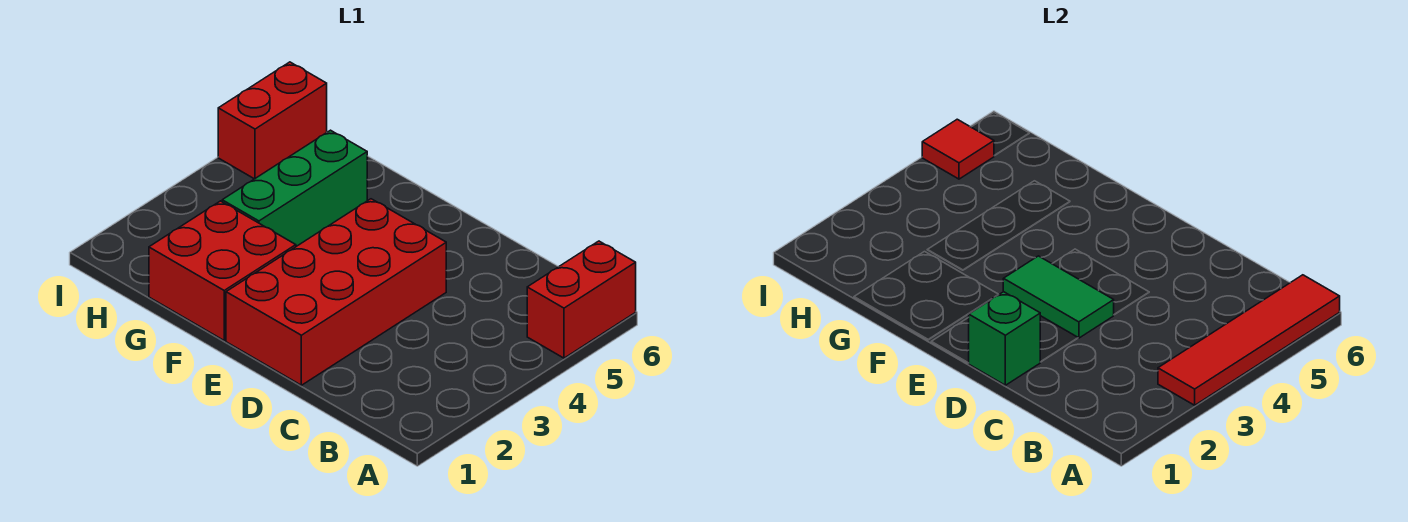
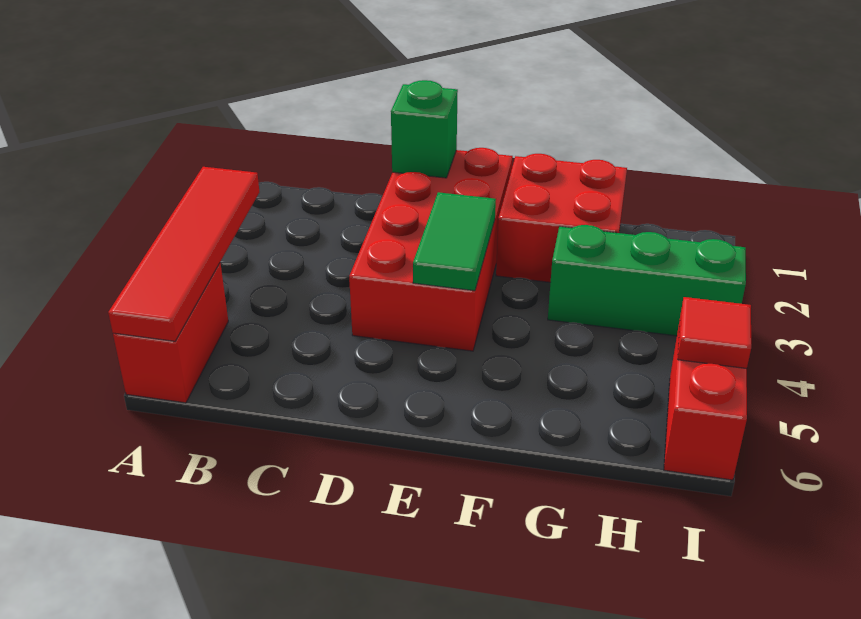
green 1x2 tile [1003,256,1114,338] -> green 1x2 tile turned to [413,192,496,291]
green 1x3 brick [222,130,367,246] -> green 1x3 brick turned to [548,225,746,336]

